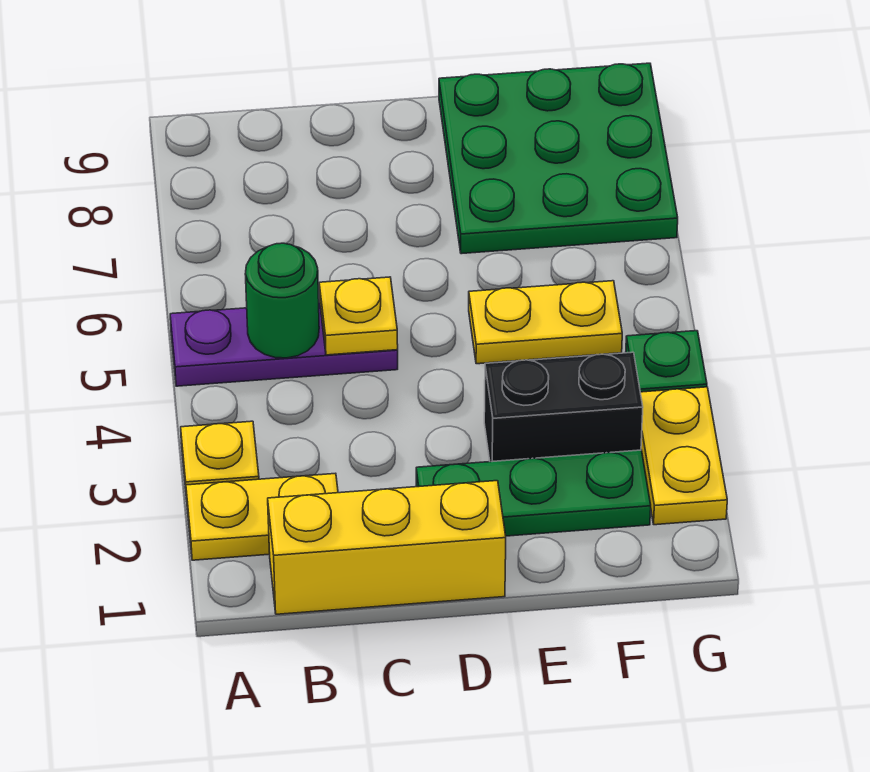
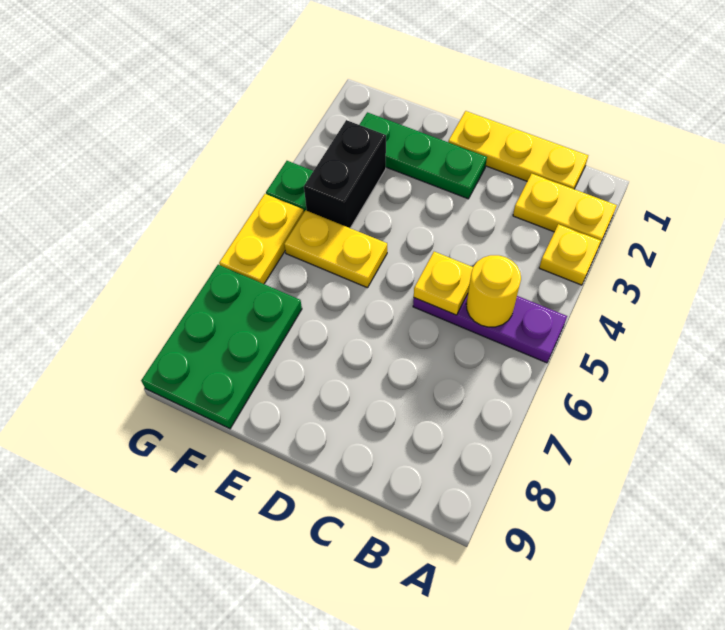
yellow 1x3 brick [268,481,506,614] -> yellow 1x3 plate [448,111,588,189]
green 1x1 round brick [245,243,319,358] -> yellow 1x1 round brick [466,255,521,327]
black 1x2 brick [484,352,643,462] -> black 1x2 brick turned to [304,120,386,228]
green 3x3 plate [439,63,678,254] -> green 2x3 plate [141,265,302,429]
yellow 1x2 plate [640,387,727,525] -> yellow 1x2 plate moved to [219,194,304,284]

